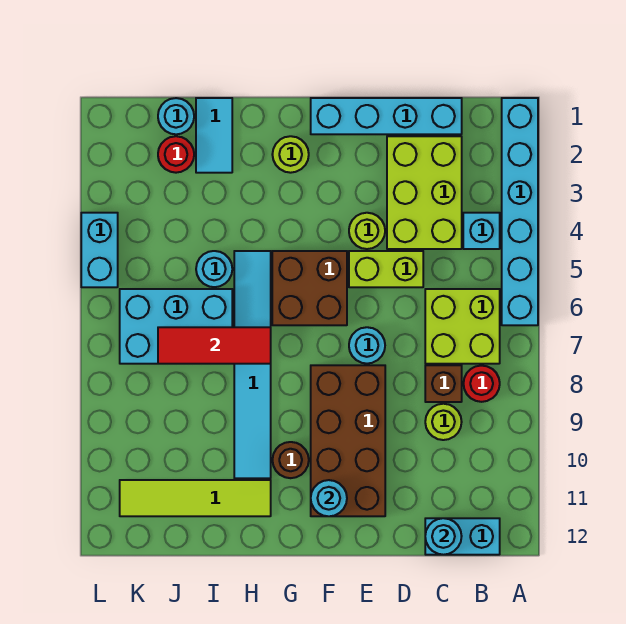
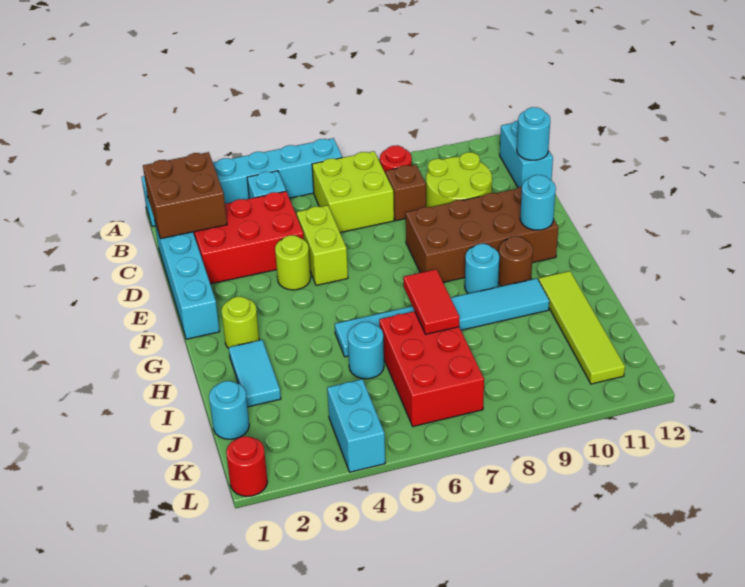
lime 2x3 brick [387,136,462,249] -> red 2x3 brick [193,191,304,284]
lime 1x1 round brick [425,404,462,440] -> lime 2x2 round brick [426,152,492,207]
cyan 1x1 round brick [349,327,385,364] -> cyan 1x1 round brick moved to [465,244,499,294]
brown 2x2 brick [272,251,347,325] -> brown 2x2 brick moved to [143,152,227,239]
red 1x3 tile [158,327,271,364] -> red 1x2 tile [403,269,460,334]
cyan 1x2 tile [196,98,232,173] -> cyan 1x2 tile turned to [229,340,281,407]
cyan 2x3 brick [120,289,232,364] -> red 2x3 brick [379,311,484,426]
red 1x1 round brick [158,136,194,173] -> red 1x1 round brick moved to [226,437,268,496]
cyan 1x2 brick [81,213,118,287] -> cyan 1x2 brick turned to [327,379,385,472]

